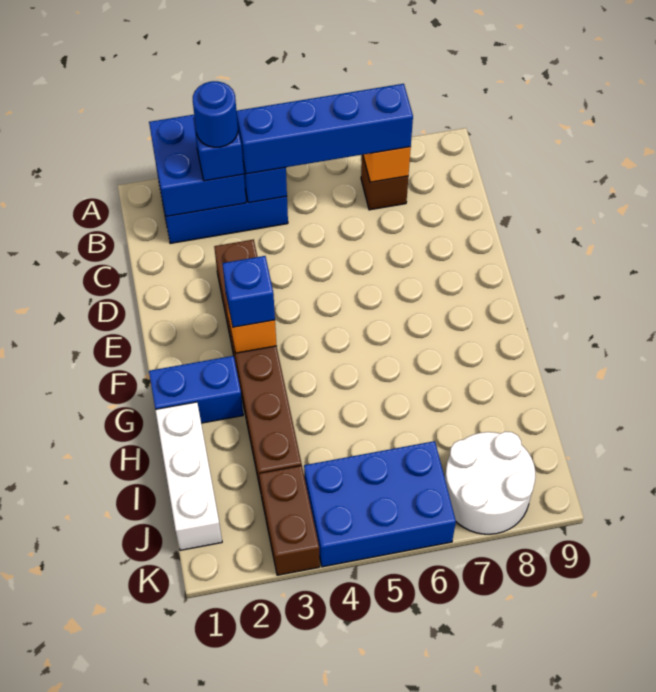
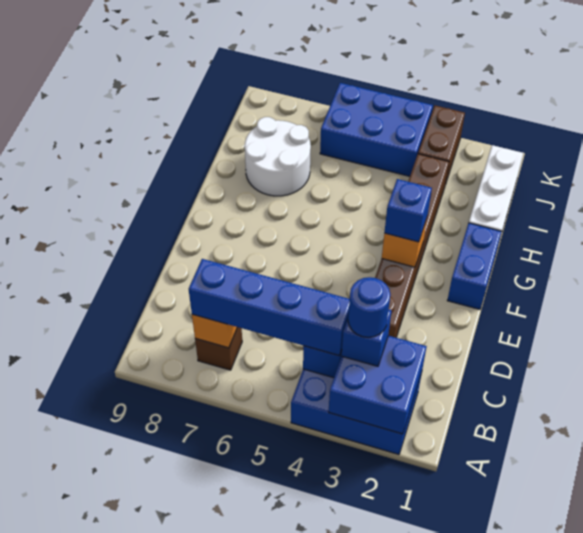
blue 1x2 brick [149,356,243,423] -> blue 1x2 brick turned to [447,223,502,309]
white 2x2 round brick [445,432,536,534] -> white 2x2 round brick moved to [245,117,311,196]

